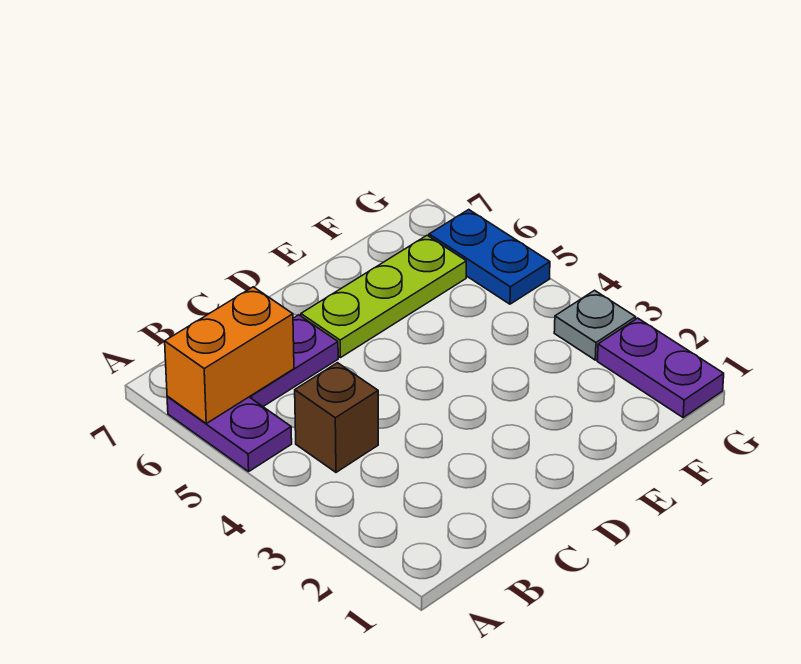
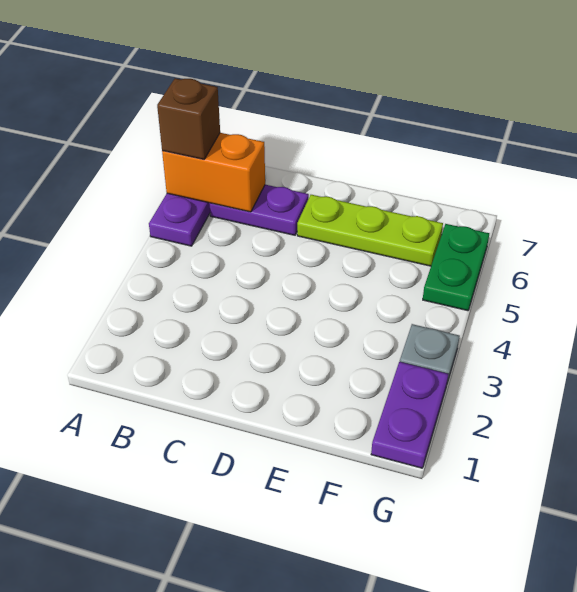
brown 1x1 brick [295,363,378,472] -> brown 1x1 brick moved to [157,78,220,159]
blue 1x2 plate [429,210,550,304] -> green 1x2 plate [423,224,489,311]

